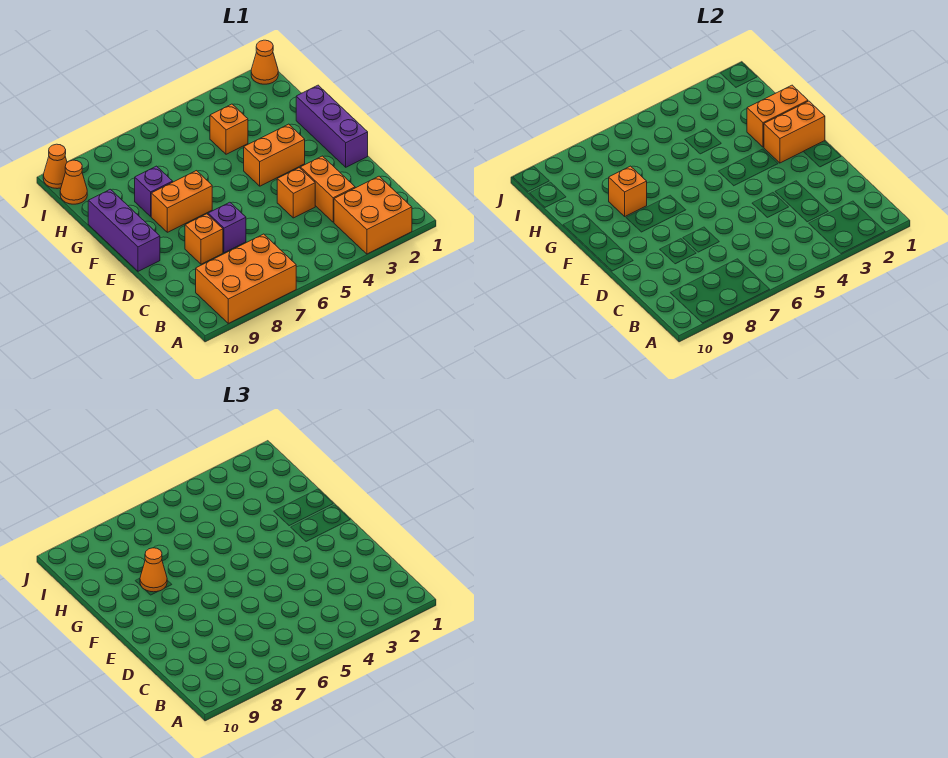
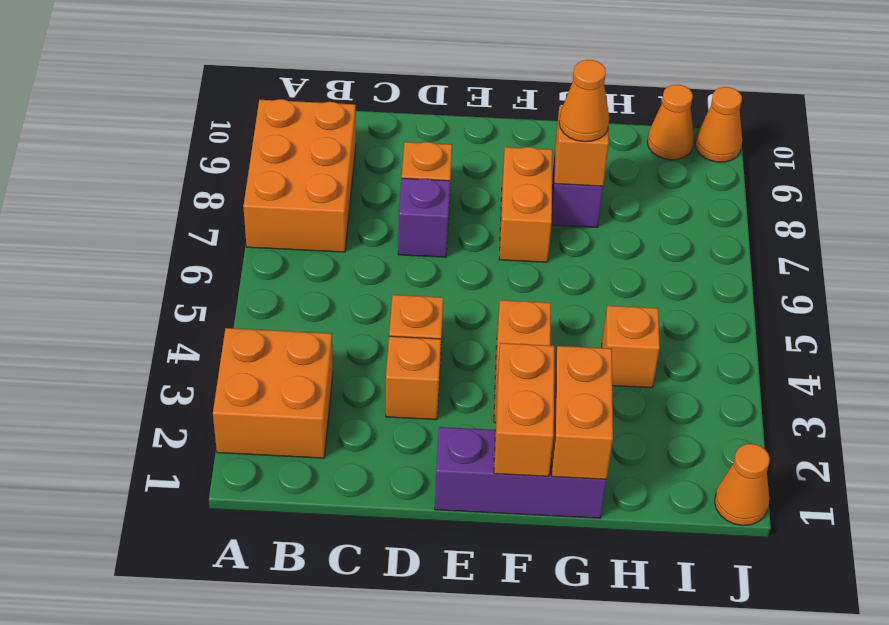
orange 1x2 brick [300,156,355,222] -> orange 1x1 brick [386,336,441,420]
purple 1x3 brick [88,189,160,271] -> none

